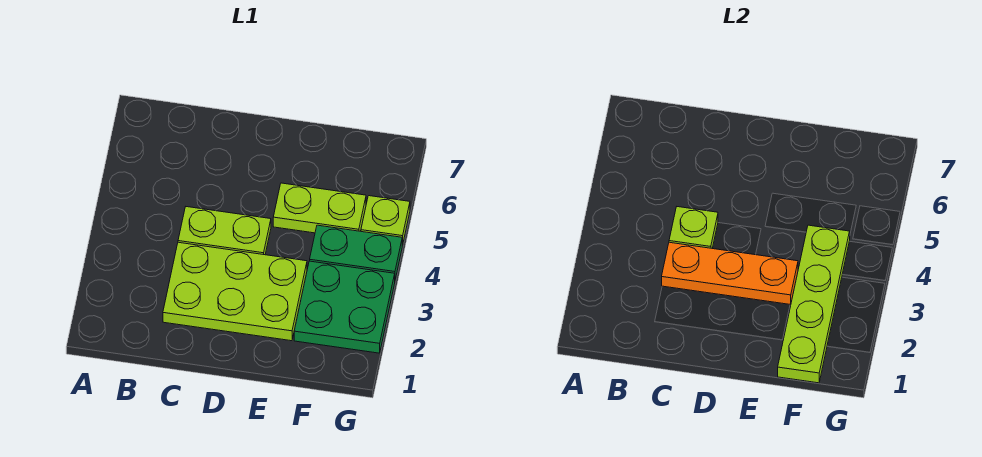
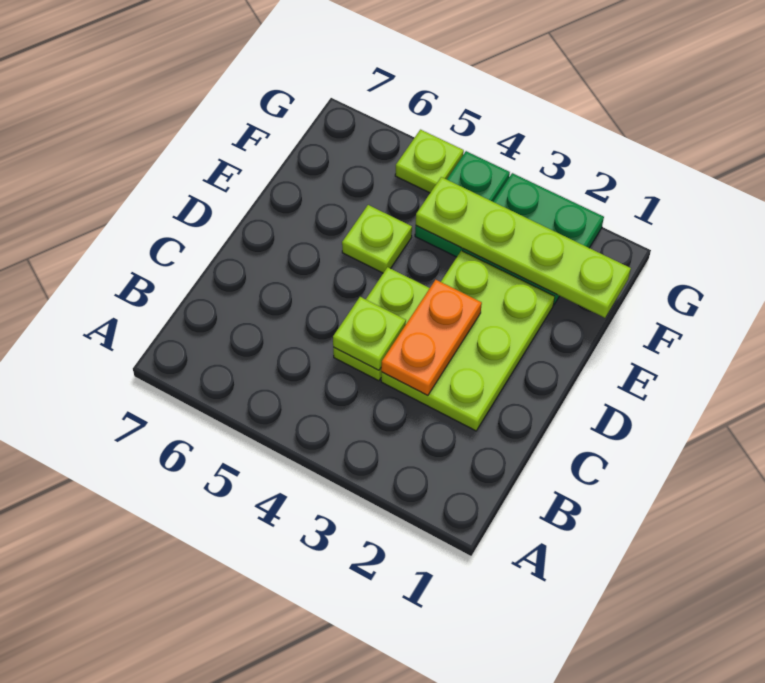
orange 1x3 plate [662,242,798,305] -> orange 1x2 plate [381,280,482,396]
lime 1x2 plate [273,183,366,233] -> lime 1x1 plate [342,205,412,273]

